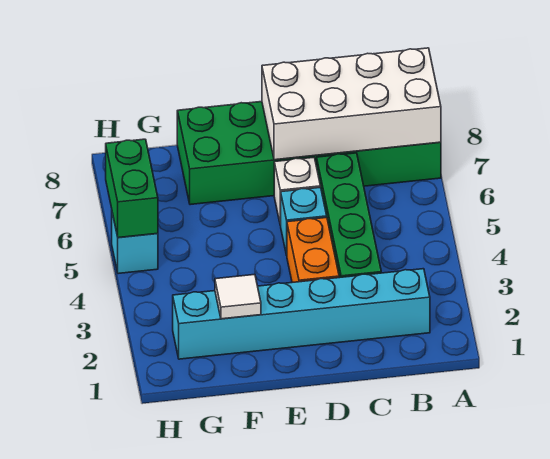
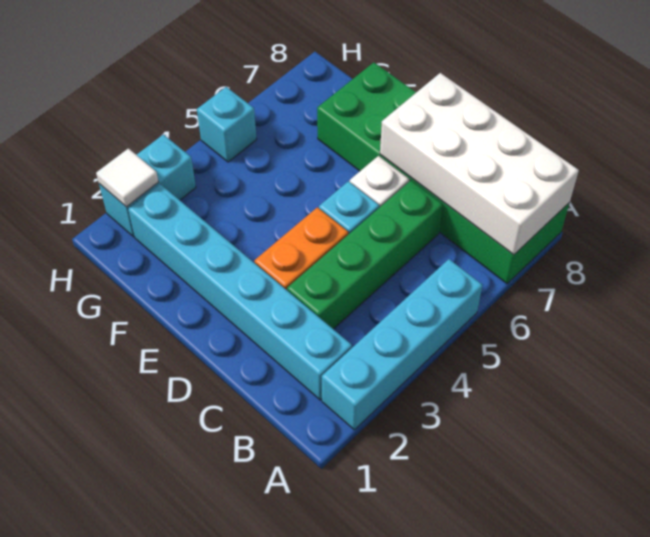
none -> cyan 1x4 brick [322,259,482,430]
white 1x1 tile [215,275,261,319] -> white 1x1 tile moved to [96,148,158,207]
none -> cyan 1x2 brick [99,134,196,237]
green 1x2 brick [106,139,158,238] -> none

